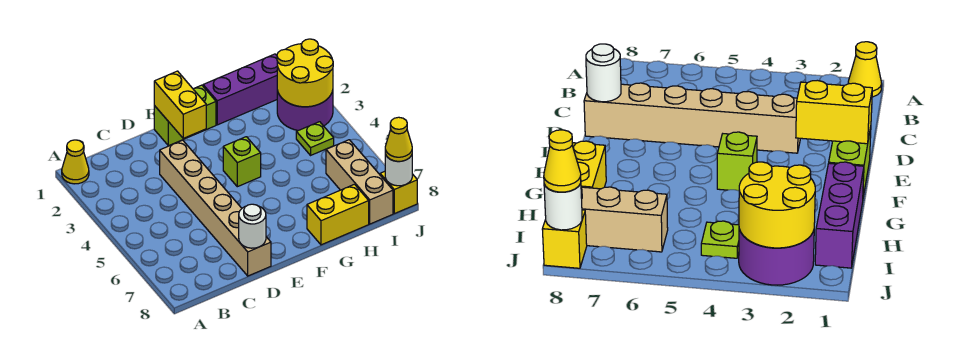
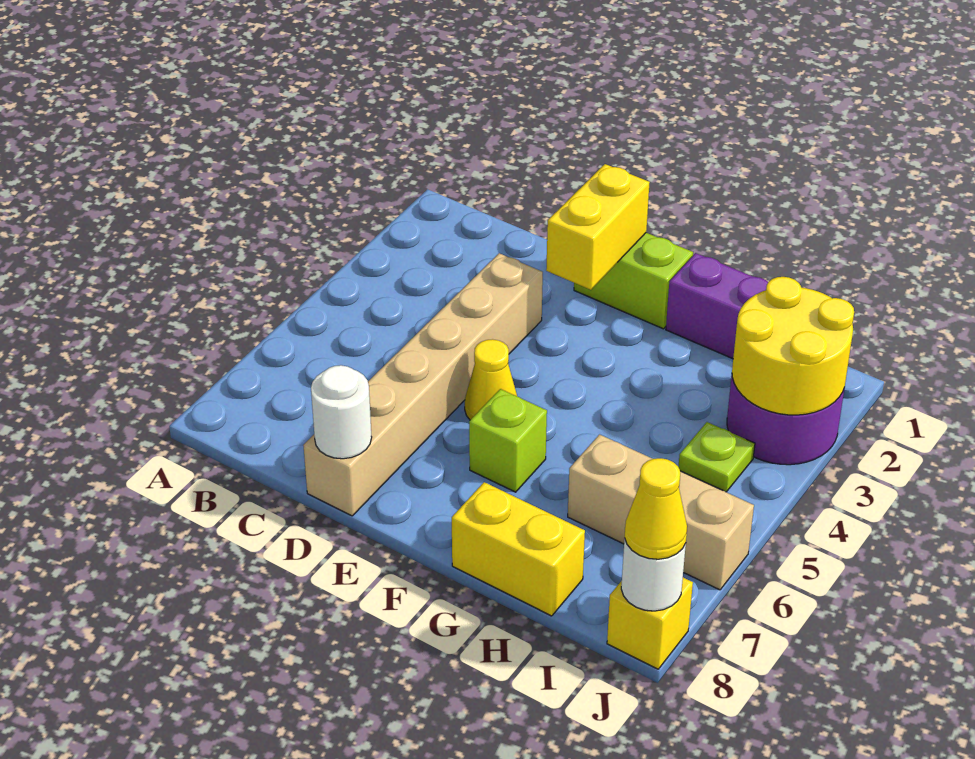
yellow 1x1 cone [62,140,89,184] -> yellow 1x1 cone moved to [465,339,517,420]
lime 1x1 brick [223,137,261,187] -> lime 1x1 brick moved to [469,389,547,492]
tan 1x3 brick [326,140,393,224] -> tan 1x3 brick turned to [568,434,754,590]

